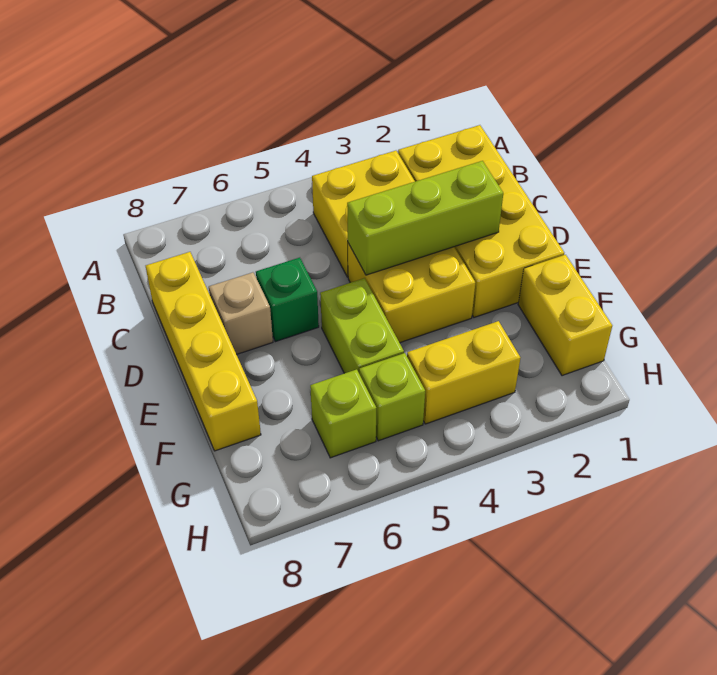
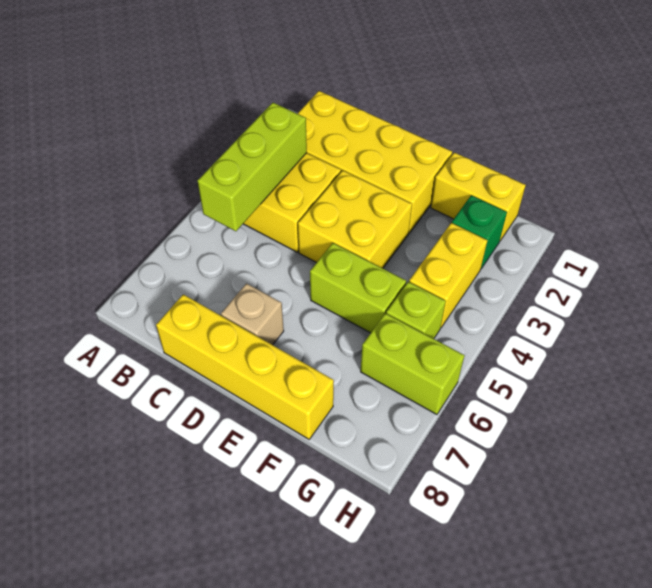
lime 1x3 brick [347,161,503,275] -> lime 1x3 brick moved to [198,103,307,231]
green 1x1 brick [256,258,319,342] -> green 1x1 brick moved to [452,195,507,269]
lime 1x1 brick [310,369,376,458] -> lime 1x2 brick [361,313,465,415]

